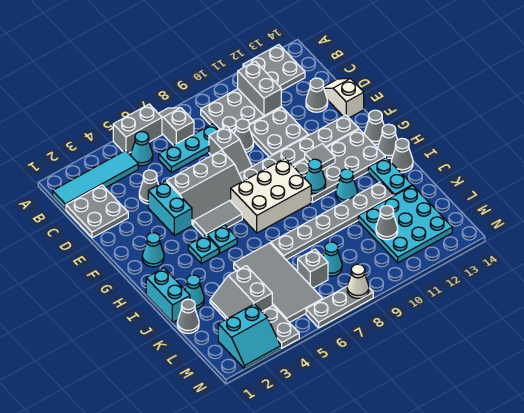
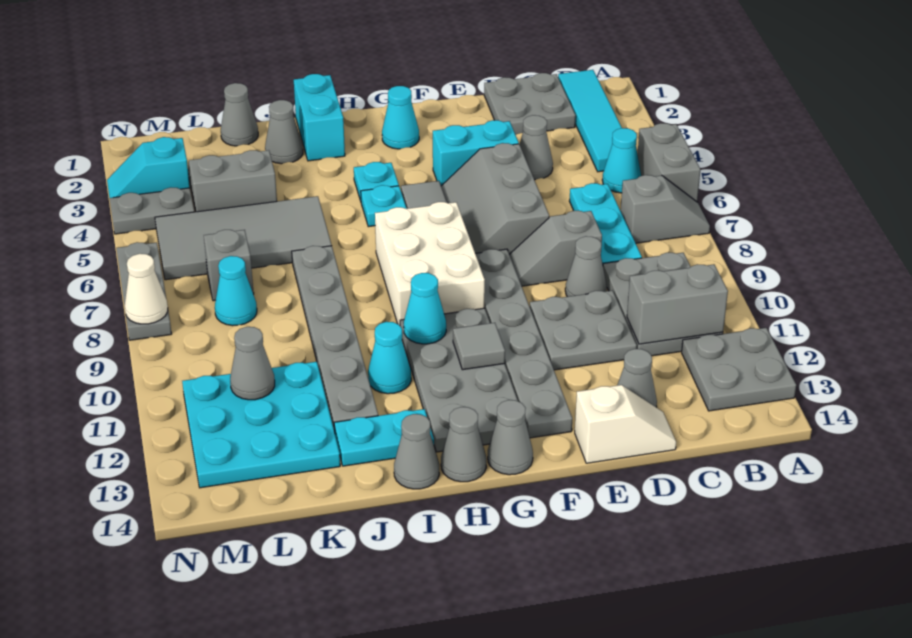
cyan 1x2 brick [146,268,190,322] -> cyan 1x2 brick turned to [294,74,345,161]
cyan 1x1 cone [185,275,204,309] -> grey 1x1 cone [265,100,303,164]
cyan 2x2 slope [218,304,281,369] -> cyan 1x2 slope [107,137,190,198]

